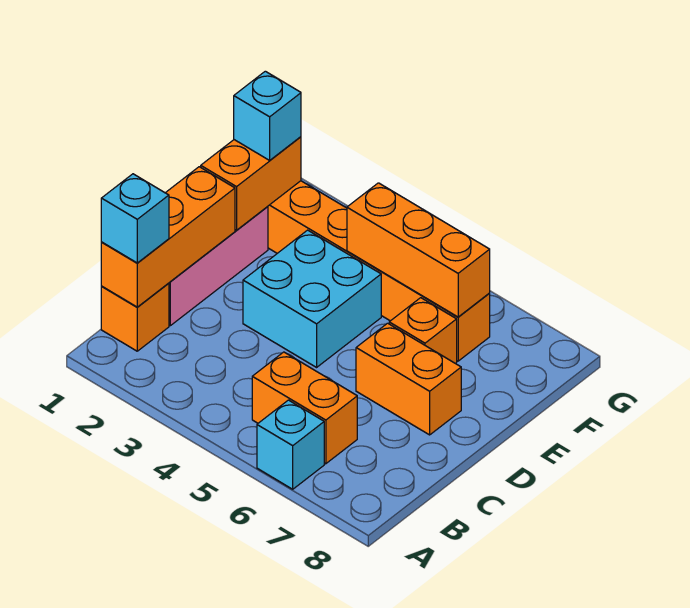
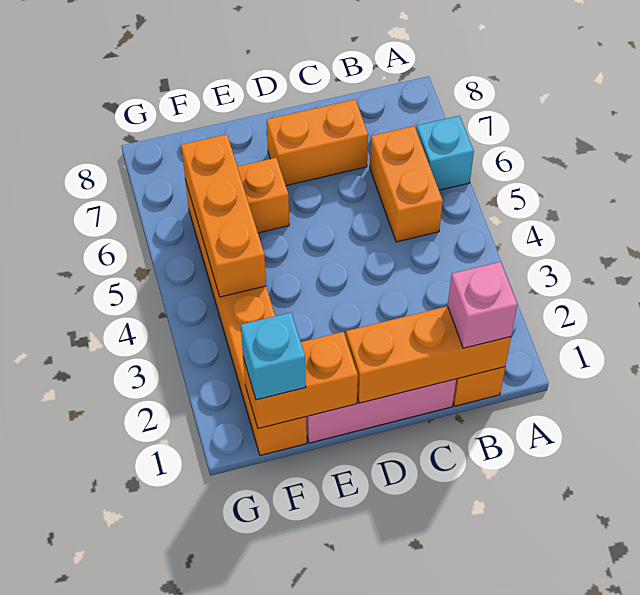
cyan 1x1 brick [101,174,169,263] -> pink 1x1 brick [448,262,517,348]
cyan 2x2 brick [243,230,381,367] -> none
orange 1x2 brick [356,323,461,435] -> orange 1x2 brick turned to [267,99,368,185]

